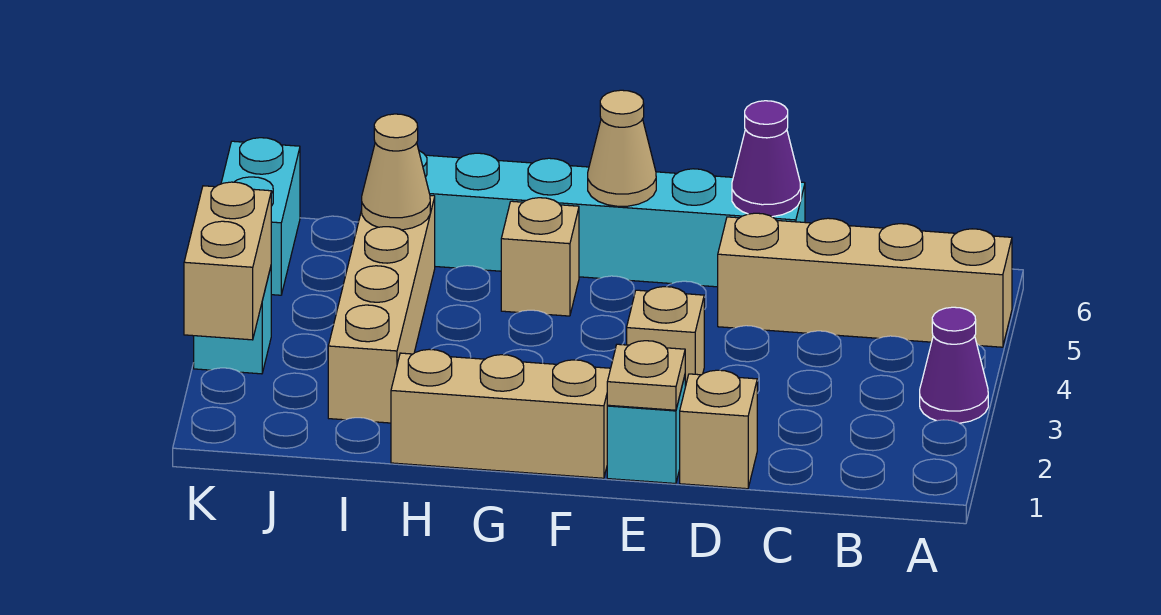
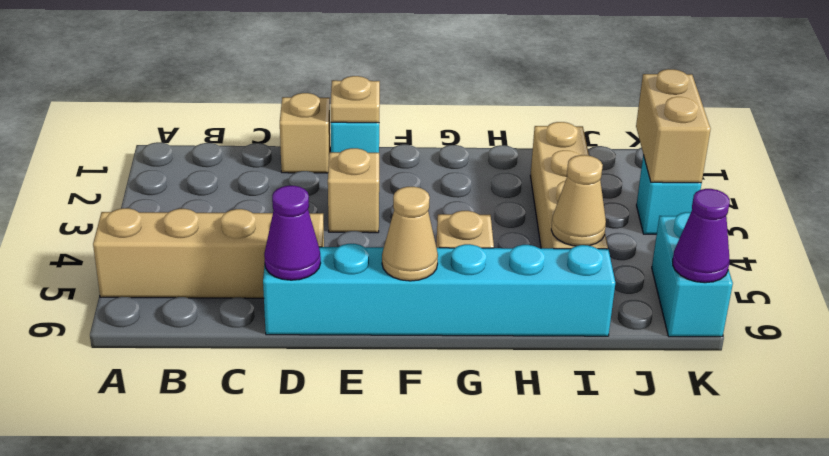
purple 1x1 cone [920,307,988,423] -> purple 1x1 cone moved to [673,189,730,283]
tan 1x3 brick [391,349,611,478] -> none

